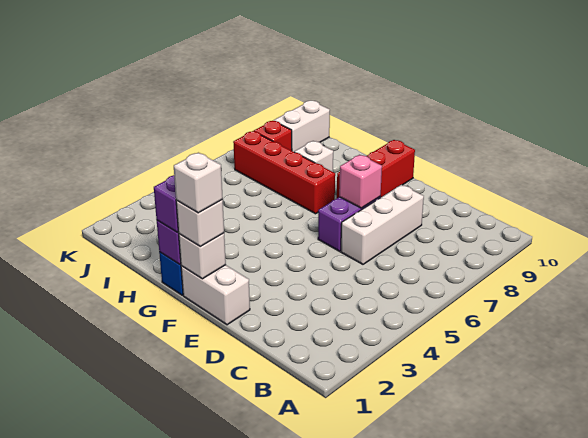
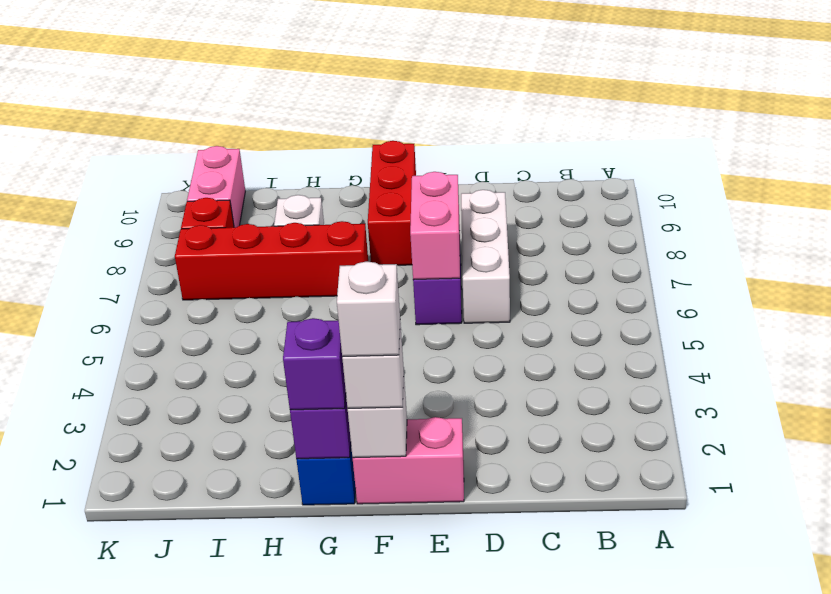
white 1x2 brick [181,265,250,325] -> pink 1x2 brick [353,417,464,504]
pink 1x1 brick [339,155,382,208] -> pink 1x2 brick [410,172,460,280]
white 1x2 brick [274,101,330,152] -> pink 1x2 brick [187,146,245,227]

